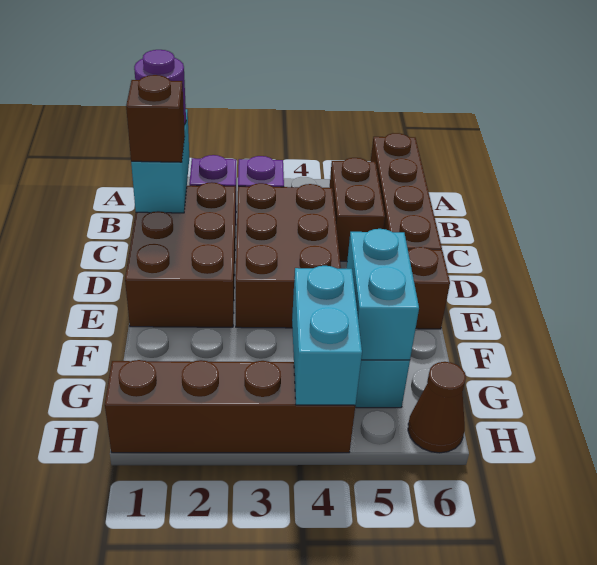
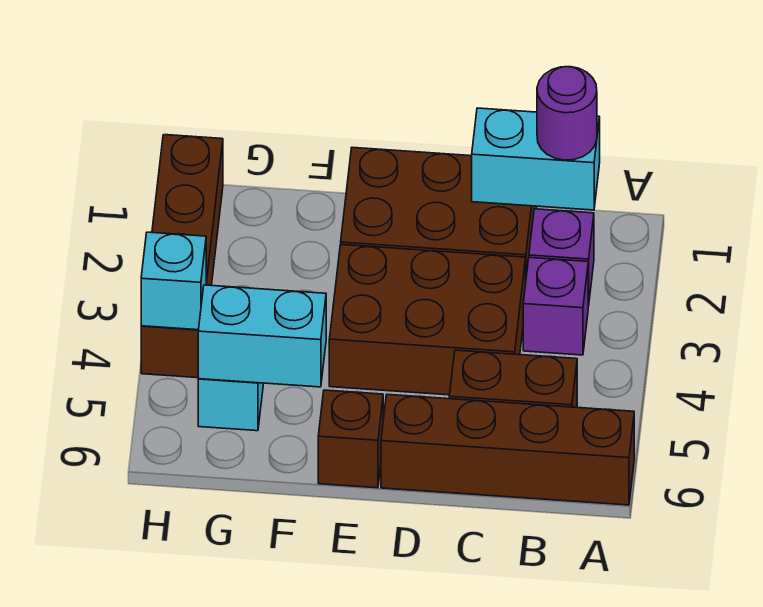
brown 1x1 brick [126,75,185,162] -> none
cyan 1x2 brick [292,266,362,405] -> cyan 1x1 brick [141,232,206,330]
brown 1x1 cone [408,362,466,453] -> none

